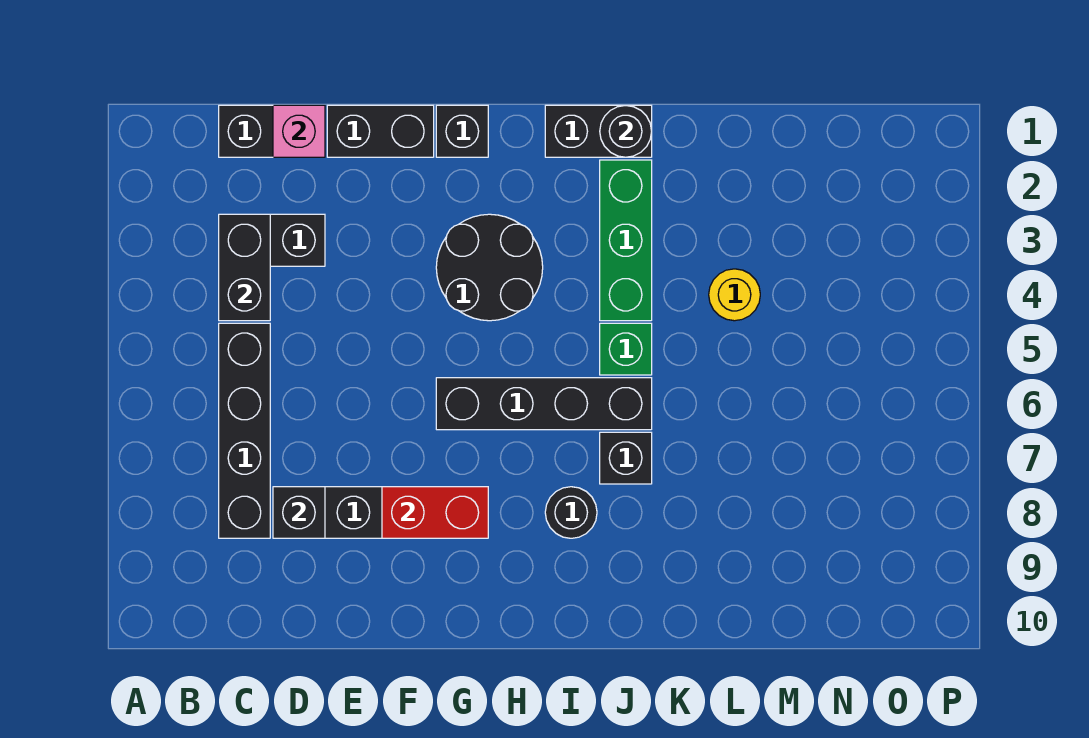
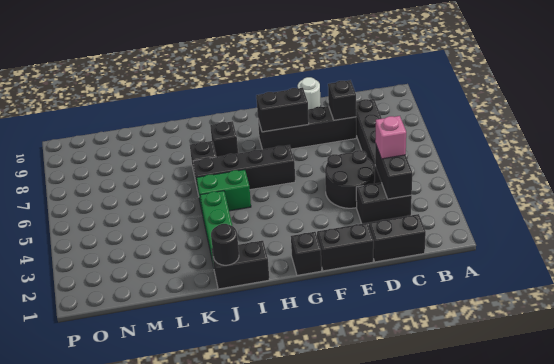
pink 1x1 brick [273,105,325,157] -> pink 1x1 brick moved to [375,116,406,159]
none -> white 1x1 round brick [298,77,321,109]
red 1x2 brick [382,487,488,538] -> black 1x2 brick [256,88,309,132]
black 2x2 round brick [436,214,543,321] -> black 2x2 round brick moved to [325,150,375,208]
black 1x1 round brick [545,487,597,538] -> black 1x1 brick [210,121,238,157]
green 1x1 brick [600,323,652,375] -> green 1x2 brick [197,170,251,211]
yellow 1x1 round brick [709,269,760,321] -> none

